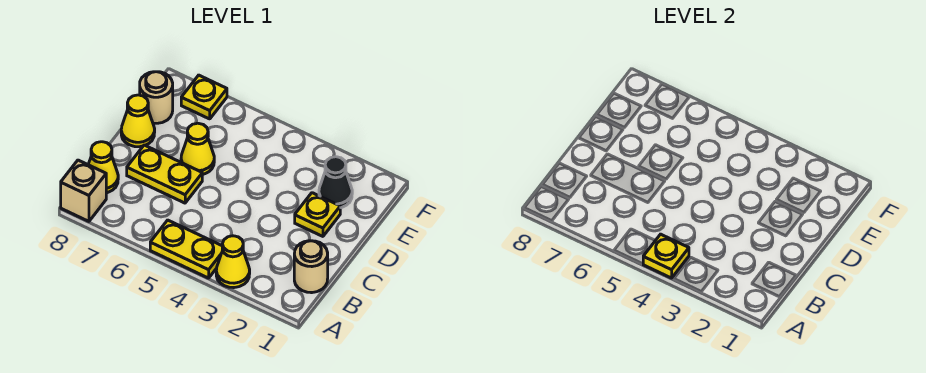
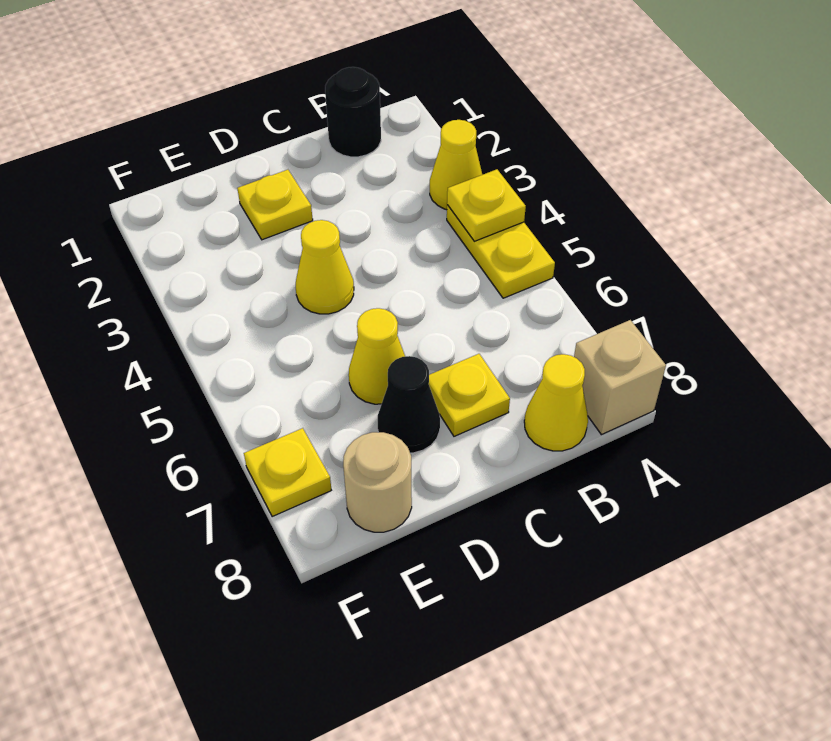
tan 1x1 round brick [294,241,328,293] -> black 1x1 round brick [325,67,381,157]
yellow 1x2 plate [127,145,202,203] -> yellow 1x1 plate [429,354,510,436]
yellow 1x1 cone [121,95,155,147] -> yellow 1x1 cone moved to [296,220,354,314]
black 1x1 cone [319,157,352,208] -> black 1x1 cone moved to [378,356,440,453]

